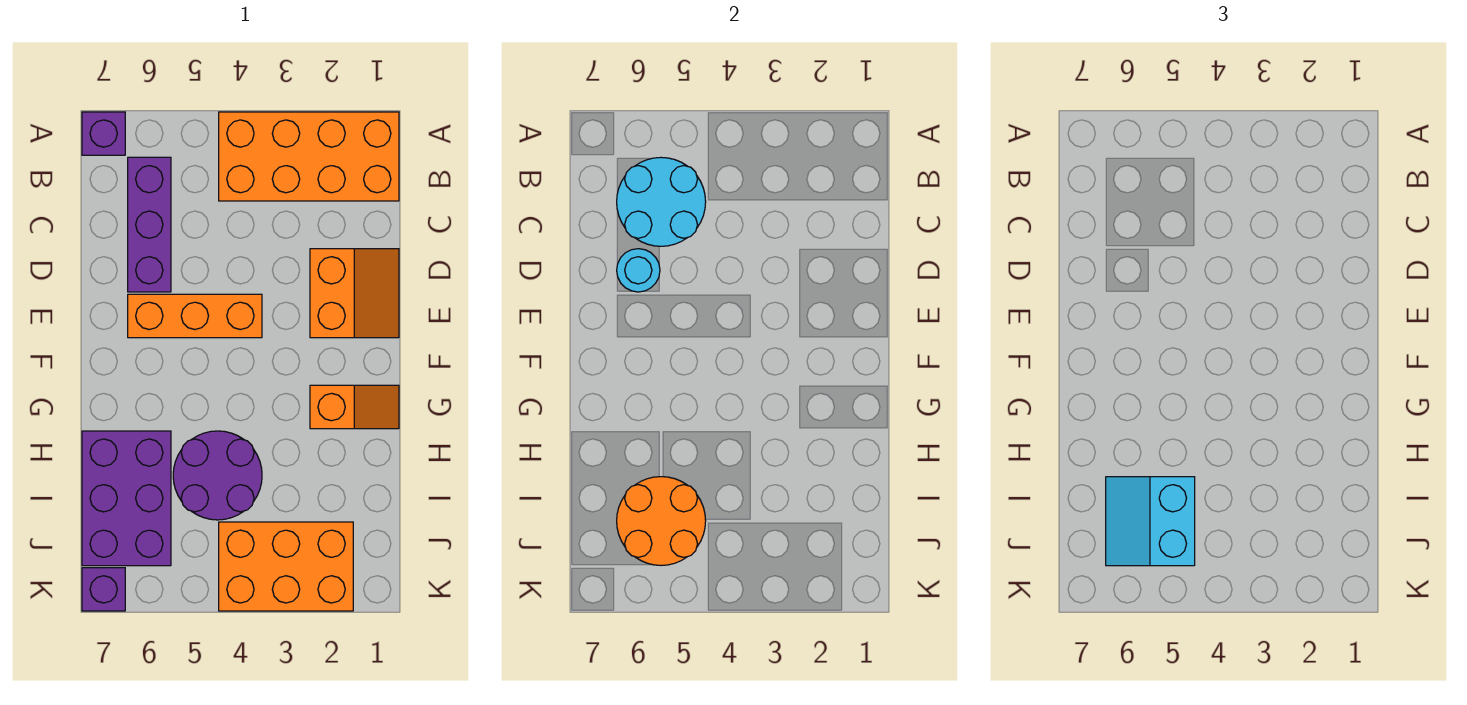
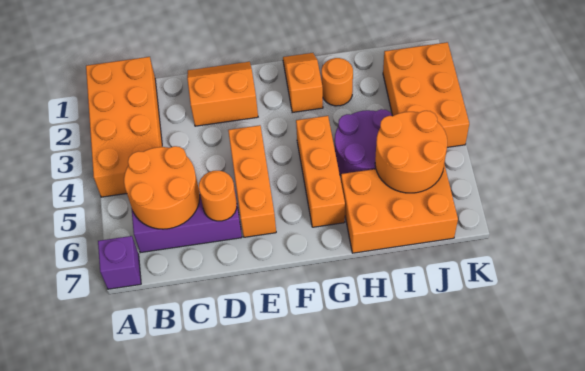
cyan 2x2 round brick [617,157,706,246] -> orange 2x2 round brick [124,146,200,229]
cyan 1x1 round brick [617,249,660,292] -> orange 1x1 round brick [199,171,237,221]
none -> orange 1x3 brick [296,116,345,227]
none -> orange 1x1 round brick [322,58,353,106]
purple 2x3 brick [82,431,171,566] -> orange 2x3 brick [341,165,458,253]
cyan 2x2 slope [1106,477,1195,566] -> none
purple 1x1 brick [82,568,125,611] -> none

